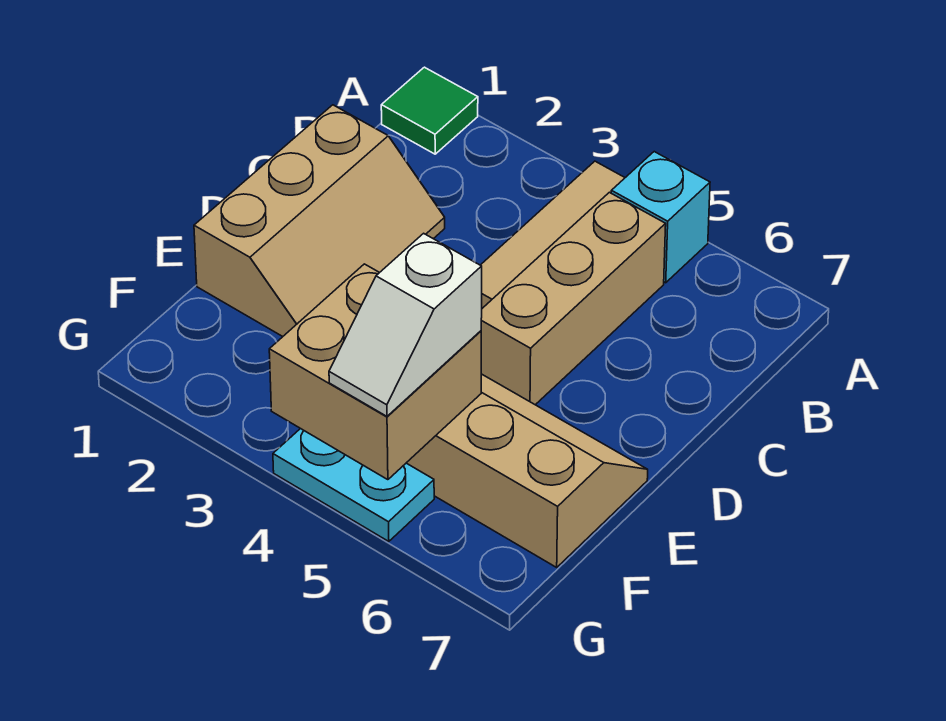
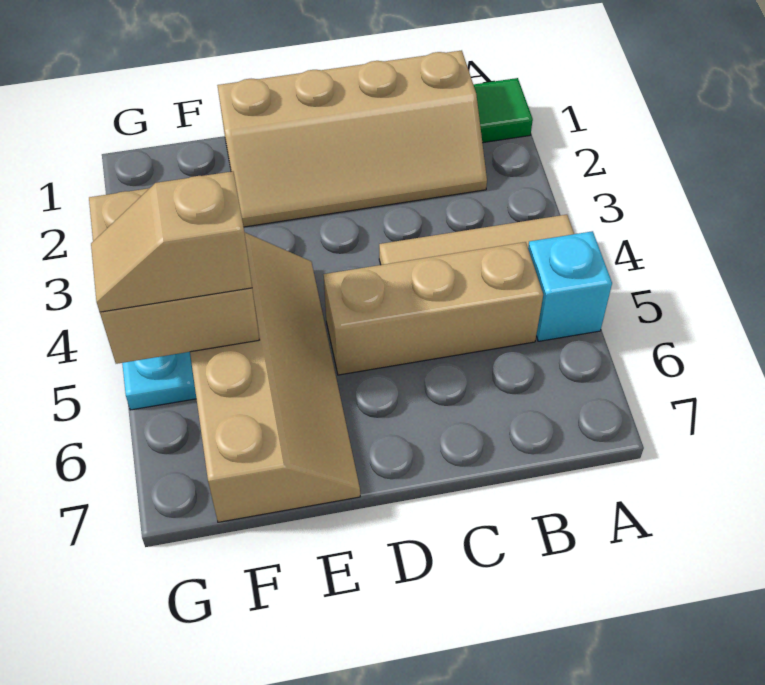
tan 2x3 slope [194,105,445,337] -> tan 2x4 slope [217,50,487,227]
white 1x2 slope [329,233,482,416] -> tan 1x2 slope [91,171,252,312]

